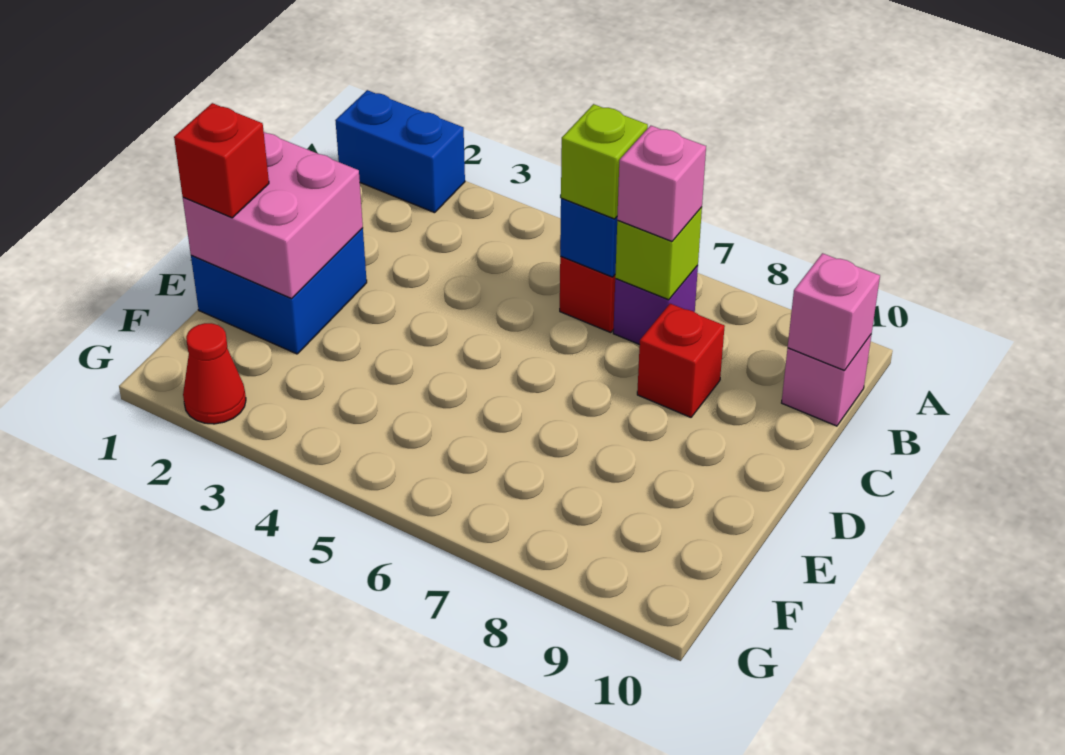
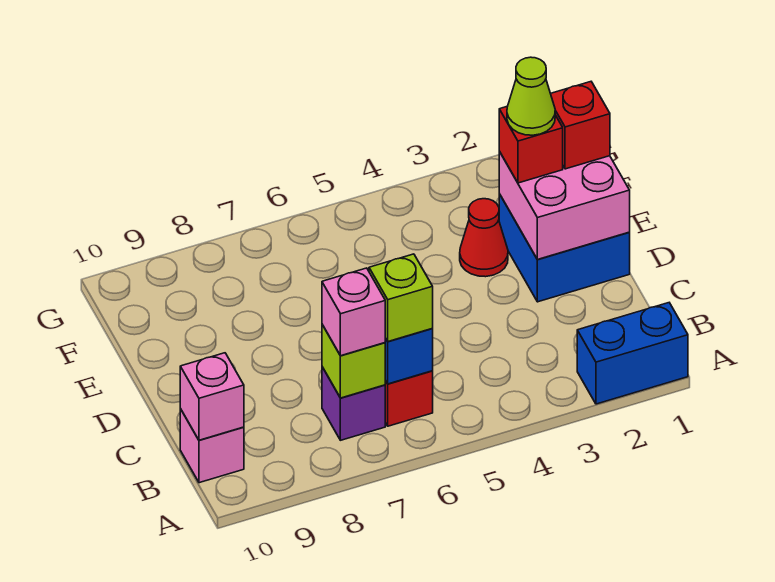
red 1x1 brick [637,304,725,417] -> red 1x1 brick moved to [499,107,563,183]
none -> lime 1x1 cone [507,57,555,135]
red 1x1 cone [183,323,246,424] -> red 1x1 cone moved to [460,199,508,277]

